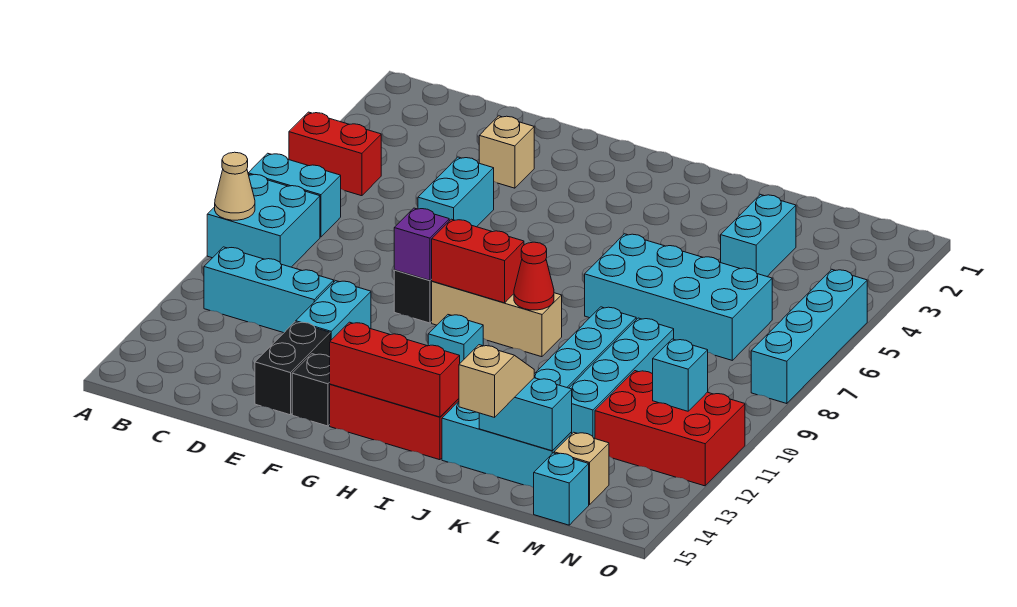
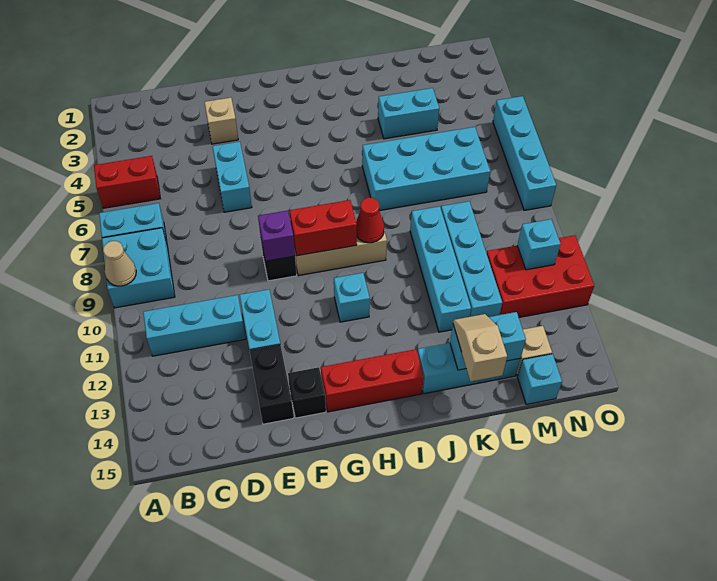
red 1x3 brick [330,322,460,417] -> none
cyan 1x2 brick [721,194,796,276] -> cyan 1x2 brick turned to [378,88,439,139]

